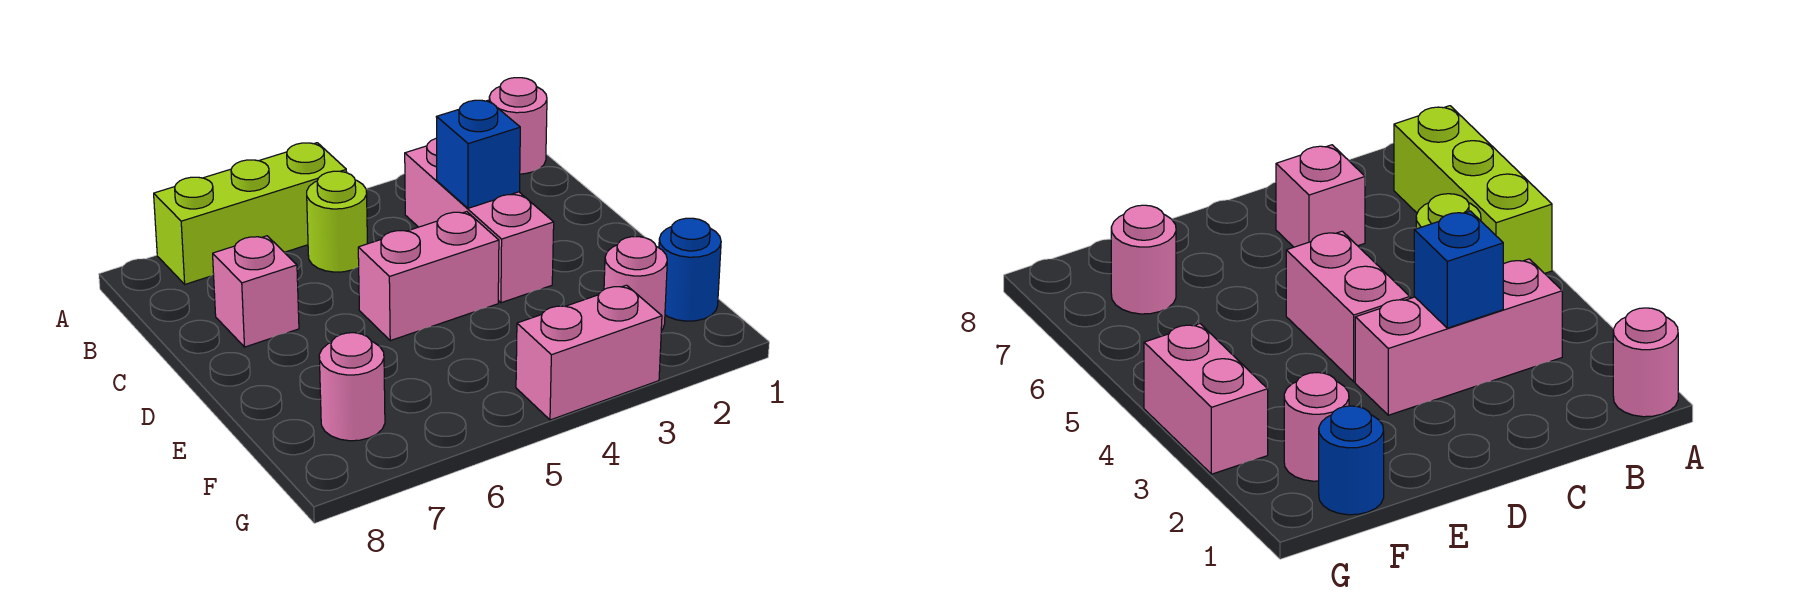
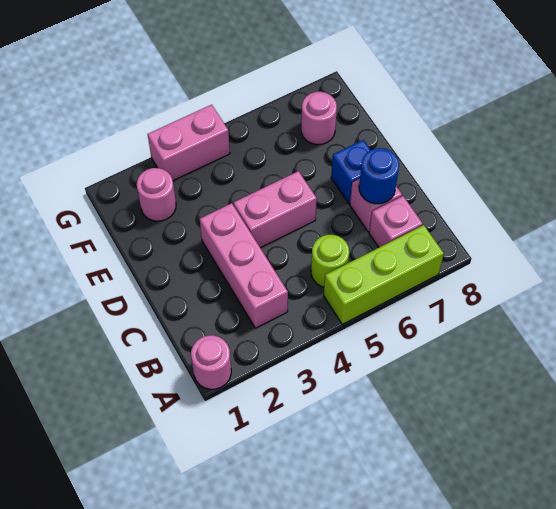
none -> pink 1x1 brick [369,196,423,247]
blue 1x1 brick [437,100,520,208] -> blue 1x1 brick moved to [331,140,370,204]
blue 1x1 round brick [659,218,721,321] -> blue 1x1 round brick moved to [359,148,399,204]

